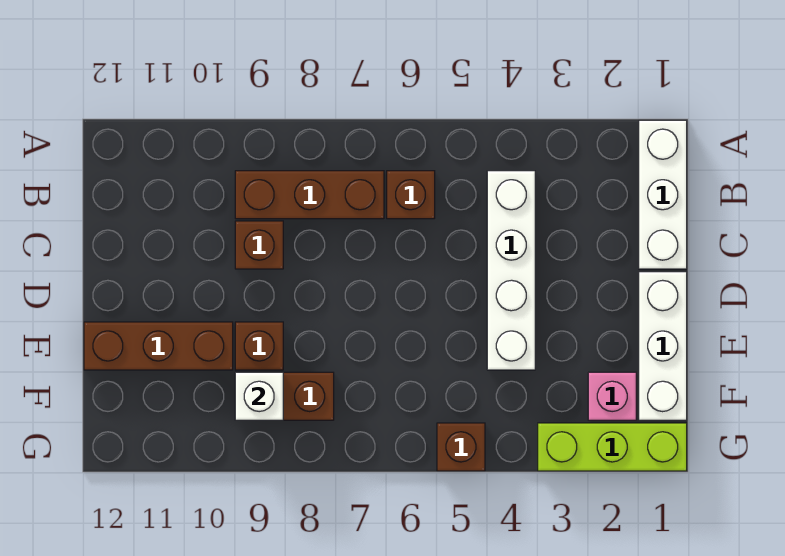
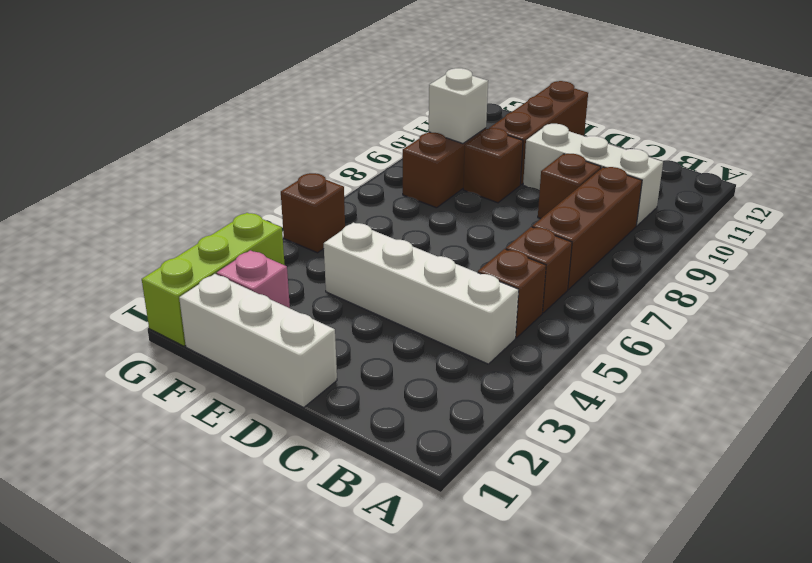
white 1x3 brick [639,120,687,269] -> white 1x3 brick moved to [523,124,663,226]
none -> brown 1x1 brick [478,249,546,338]

